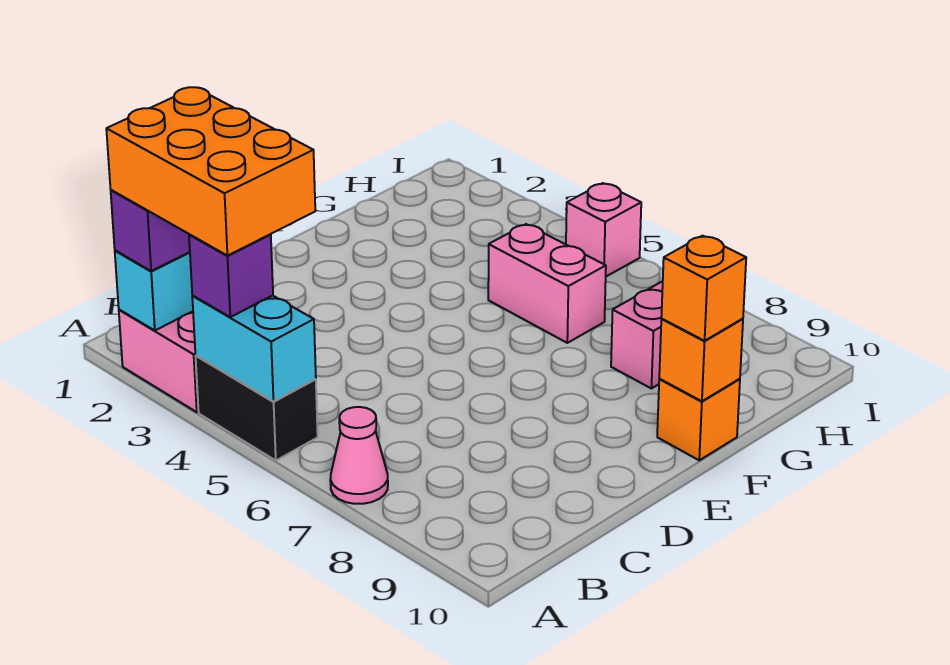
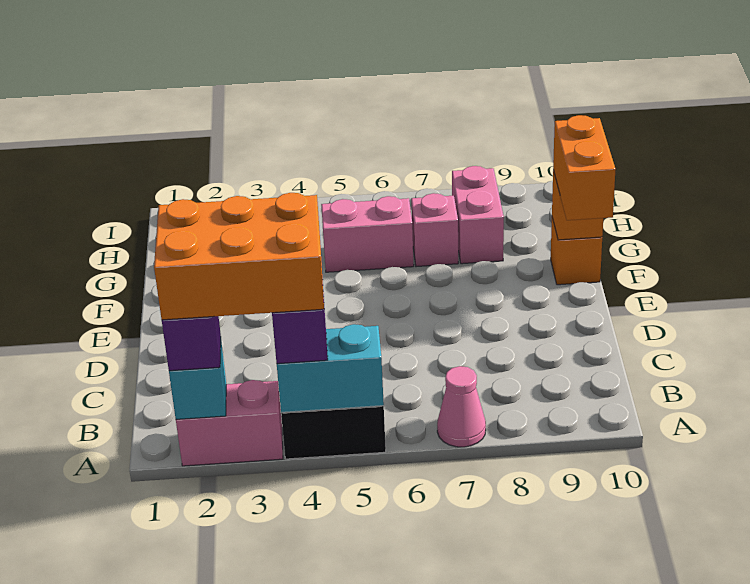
orange 1x1 brick [661,236,746,341] -> orange 1x2 brick [553,115,616,220]
pink 1x1 brick [566,183,641,276] -> pink 1x1 brick moved to [411,193,458,267]

